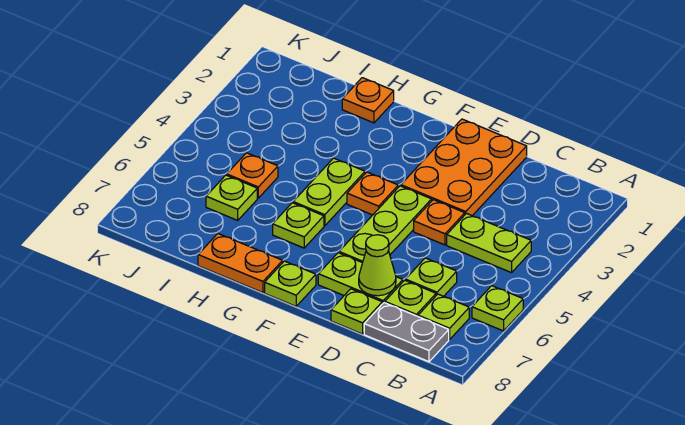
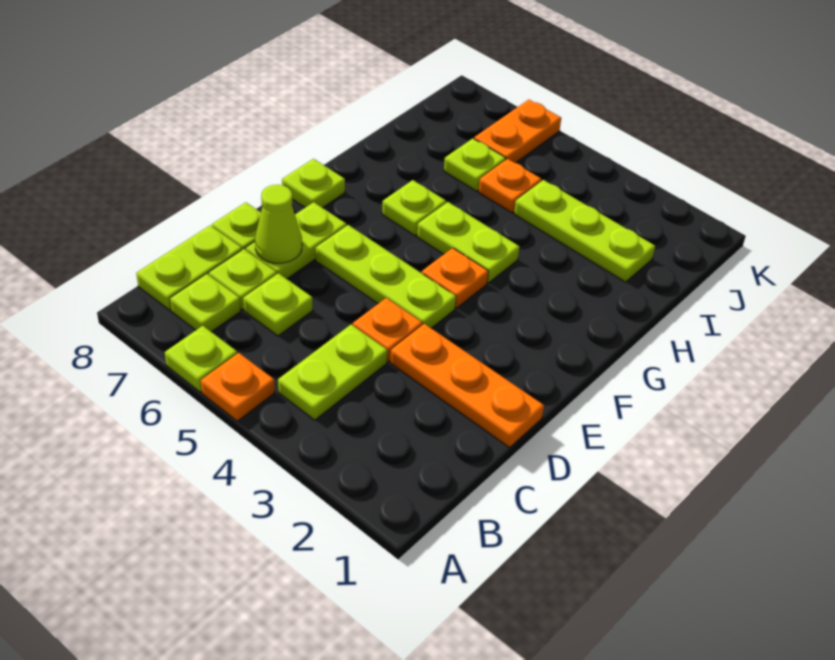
grey 1x2 plate [364,303,449,362] -> lime 1x2 plate [136,225,242,310]
orange 2x3 plate [401,119,527,216] -> orange 1x3 plate [390,324,544,448]
orange 1x2 plate [198,234,283,293] -> orange 1x2 plate moved to [474,100,561,163]
orange 1x1 plate [342,78,394,123] -> orange 1x1 plate moved to [201,353,275,421]
none -> lime 1x3 plate [514,180,655,282]

